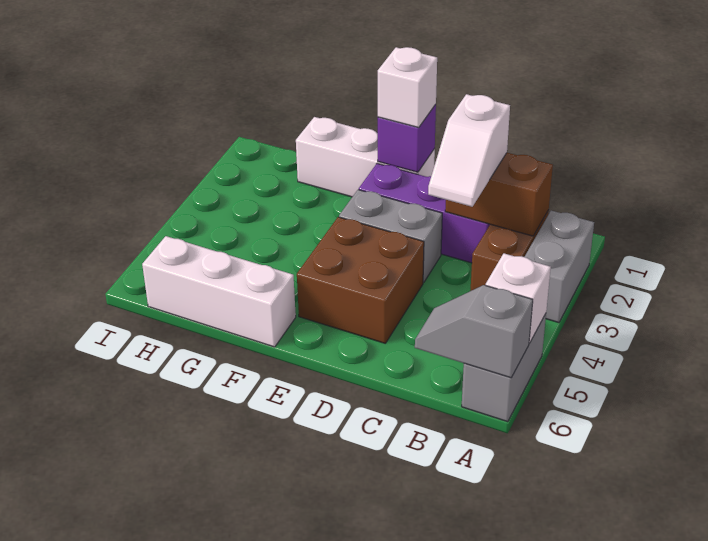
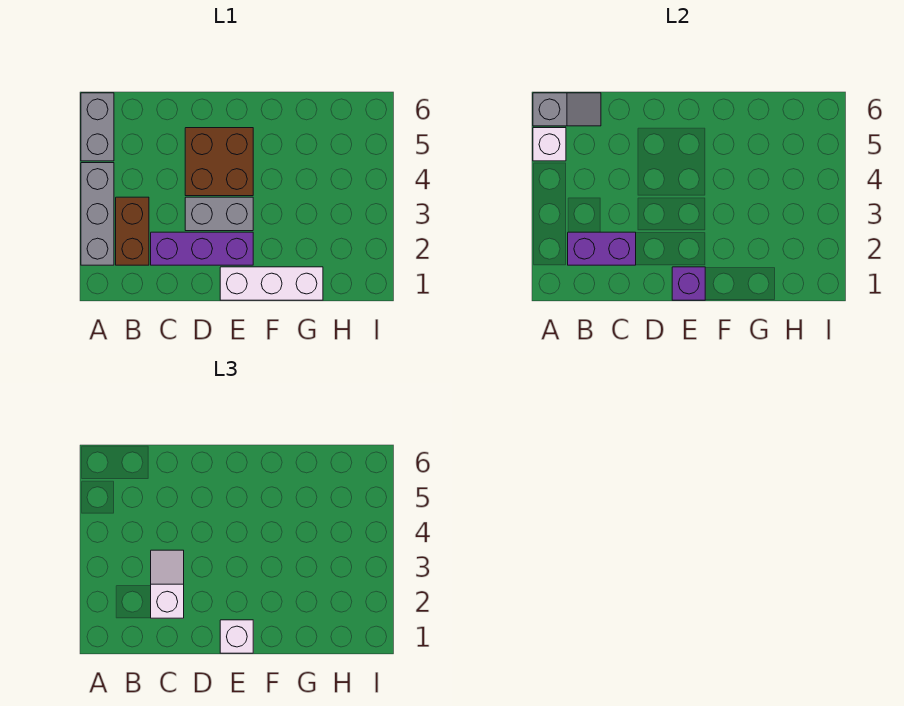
grey 1x2 brick [525,211,594,323] -> grey 1x3 brick [81,163,114,265]
brown 1x2 brick [445,153,553,236] -> purple 1x2 brick [568,232,636,265]
white 1x3 brick [142,236,296,347] -> none

